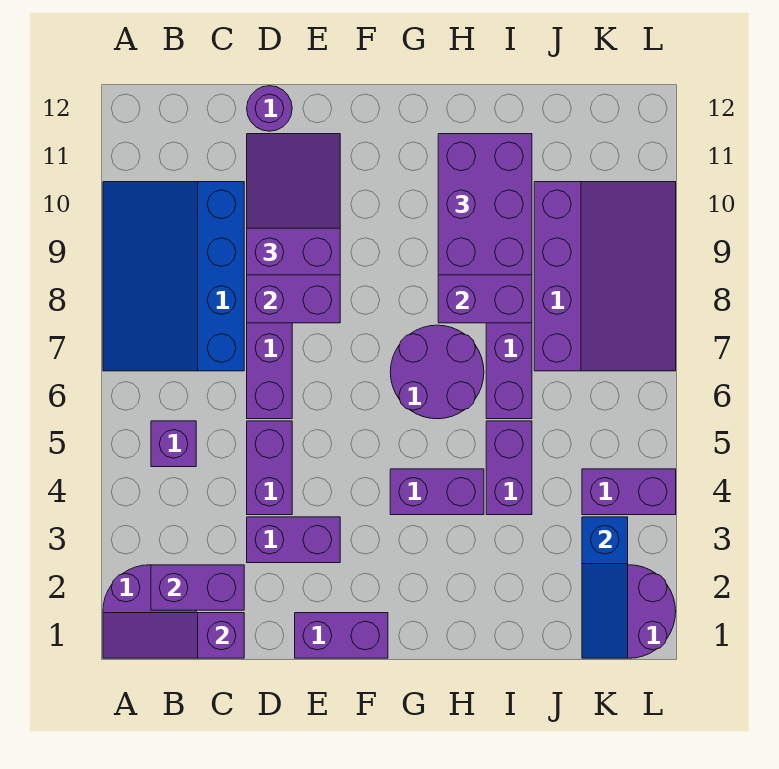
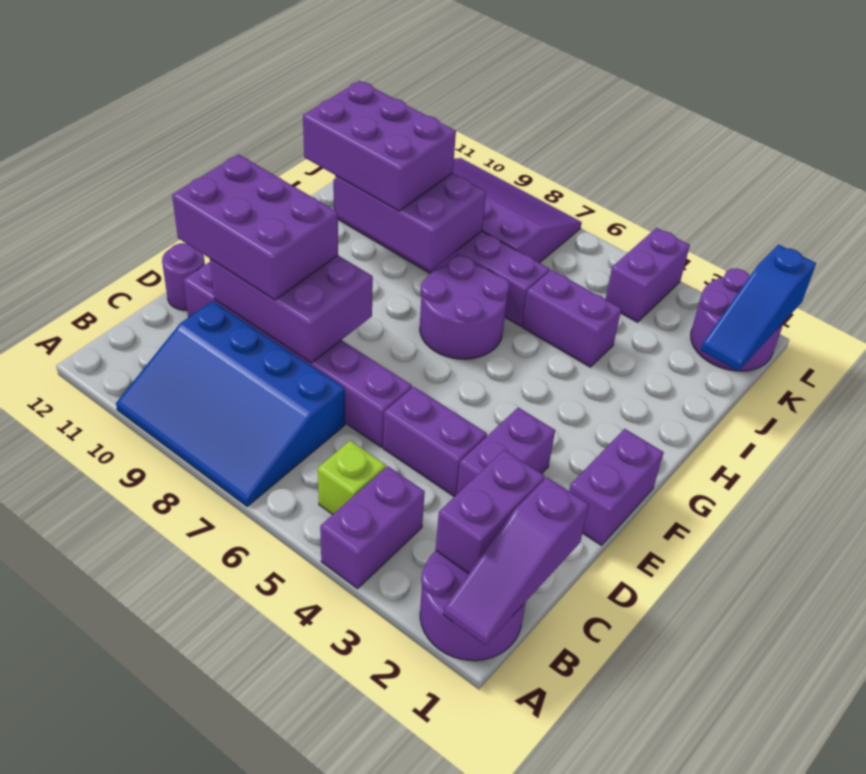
purple 1x1 brick [151,421,196,467] -> lime 1x1 brick [318,441,386,514]
purple 2x3 slope [247,134,340,275] -> purple 2x3 brick [172,154,338,300]
purple 1x2 brick [390,469,484,515] -> purple 1x2 brick moved to [320,466,425,589]
blue 1x3 slope [582,517,628,658] -> blue 1x3 slope turned to [701,245,816,371]

